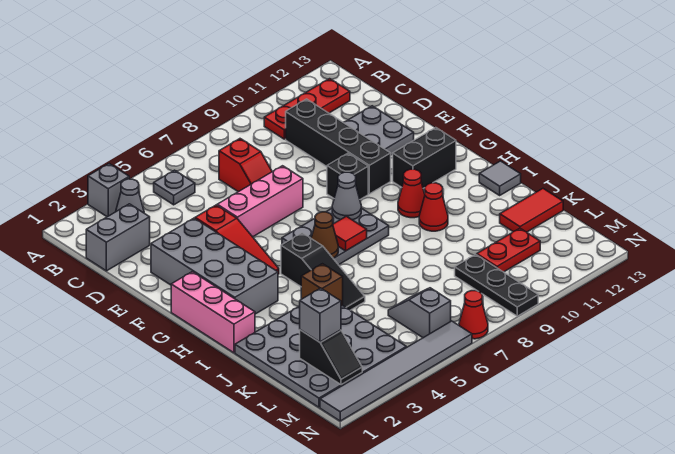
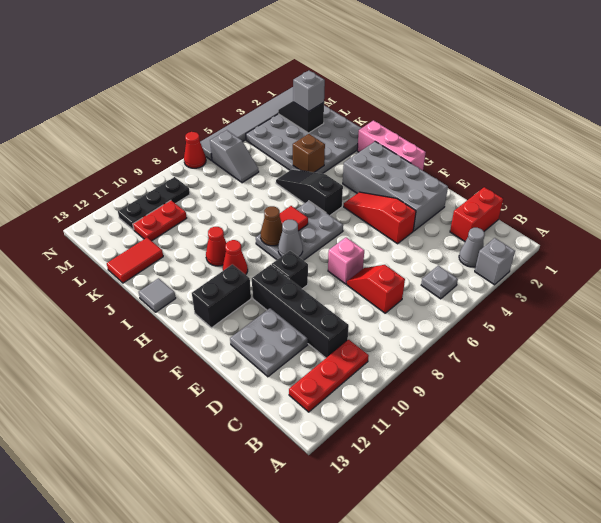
grey 1x2 brick [86,204,150,271] -> red 1x2 brick [450,187,503,241]
pink 1x3 brick [217,166,303,237] -> pink 1x1 brick [328,238,364,284]
brown 1x1 cone [311,212,338,258] -> brown 1x1 cone moved to [261,206,282,246]
black 1x3 plate [455,254,538,316] -> black 1x3 plate turned to [118,177,190,230]

